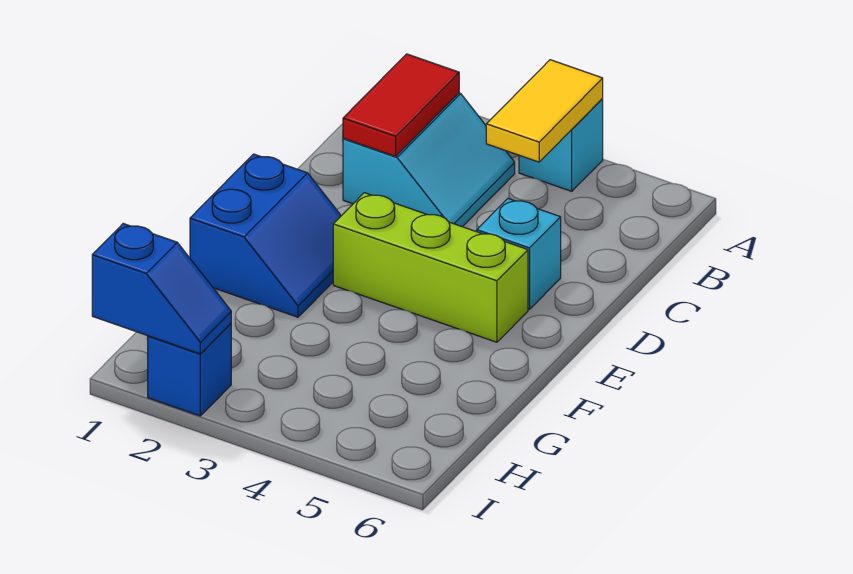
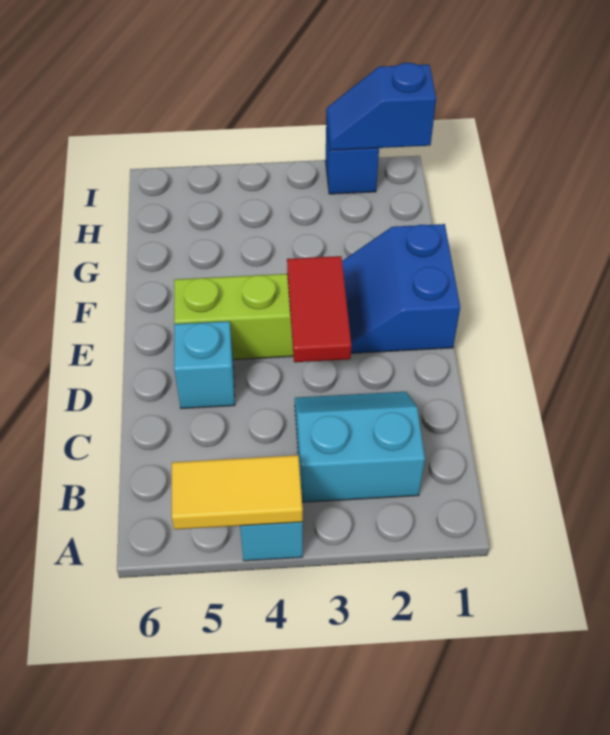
yellow 1x2 tile [486,60,603,162] -> yellow 1x2 tile turned to [172,455,303,530]
cyan 2x2 slope [343,93,515,227] -> cyan 2x2 slope turned to [295,392,425,502]
red 1x2 tile [343,54,459,156] -> red 1x2 tile moved to [287,256,351,362]

